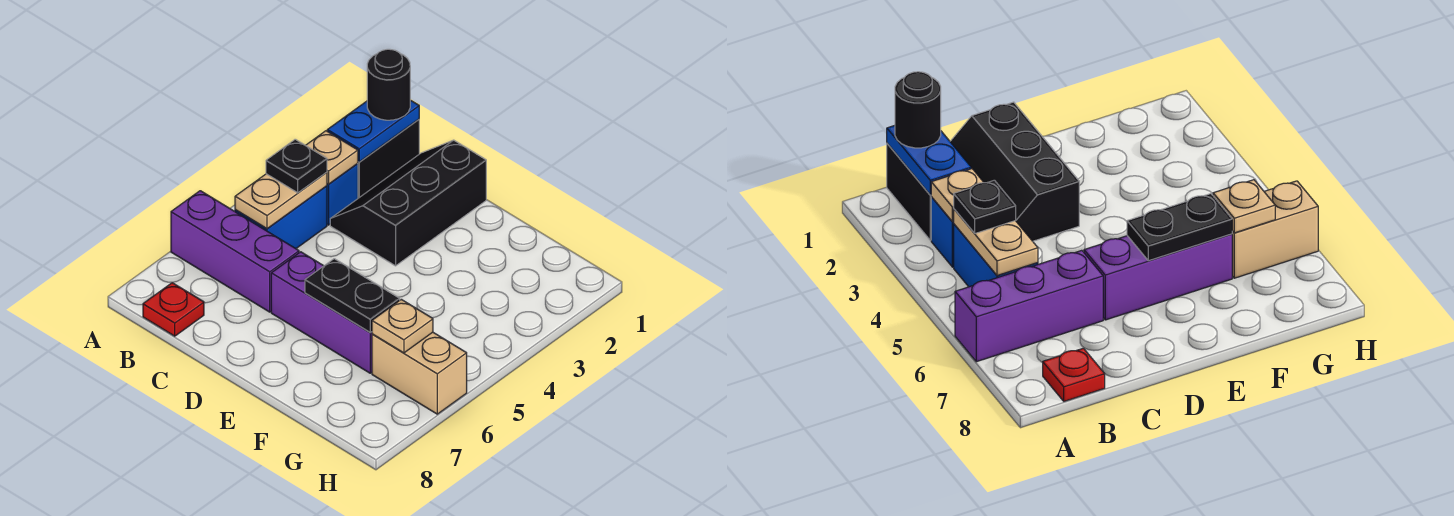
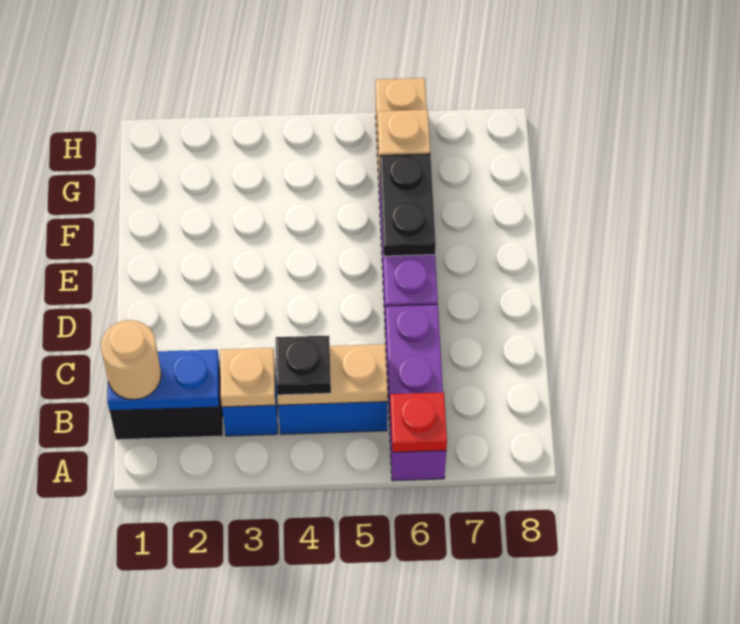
black 1x1 round brick [367,49,410,120] -> tan 1x1 round brick [101,320,161,400]
red 1x1 plate [143,283,204,336] -> red 1x1 plate moved to [390,392,447,452]
black 2x3 slope [330,140,486,266] -> none

